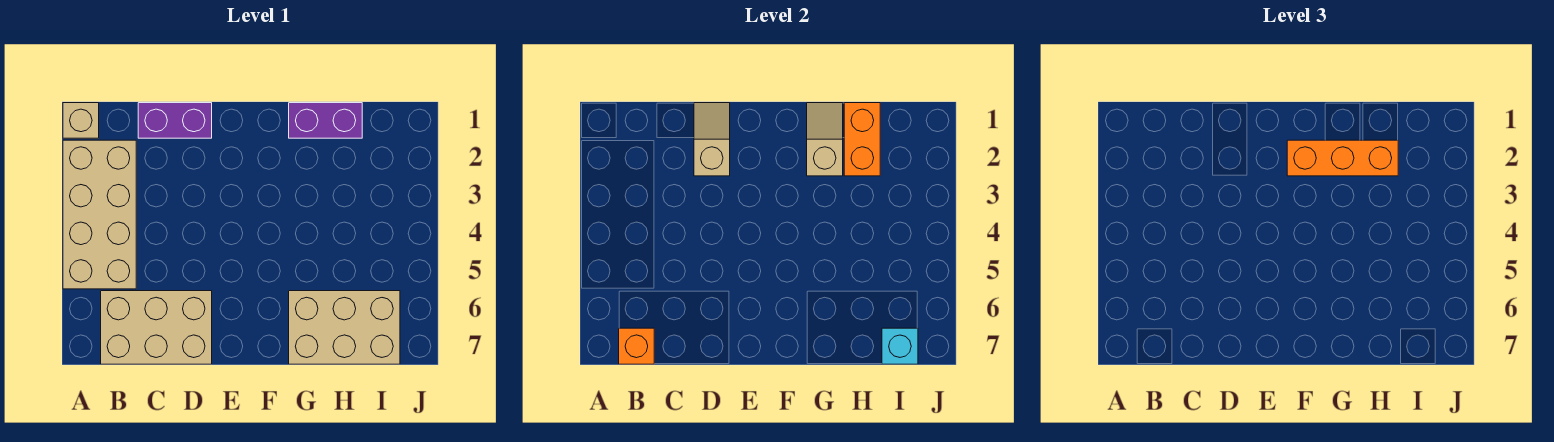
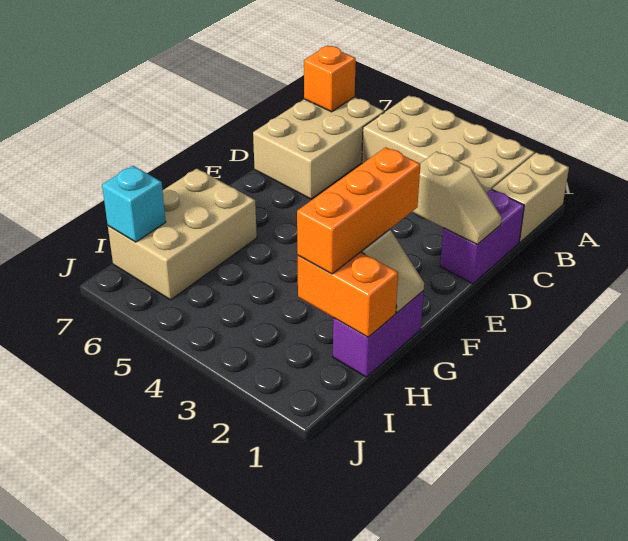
tan 1x1 brick [63,103,99,138] -> tan 1x2 brick [492,153,569,242]

